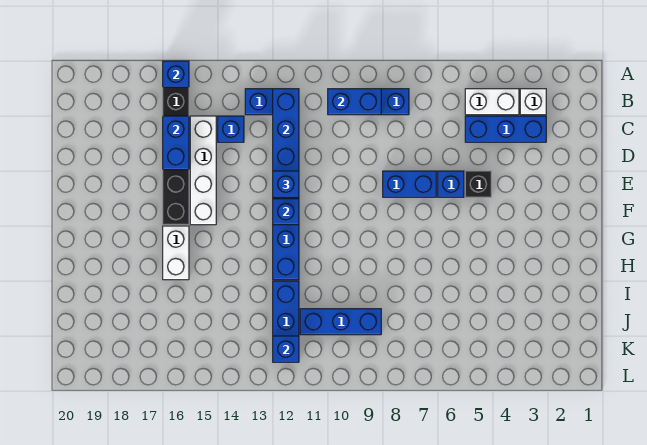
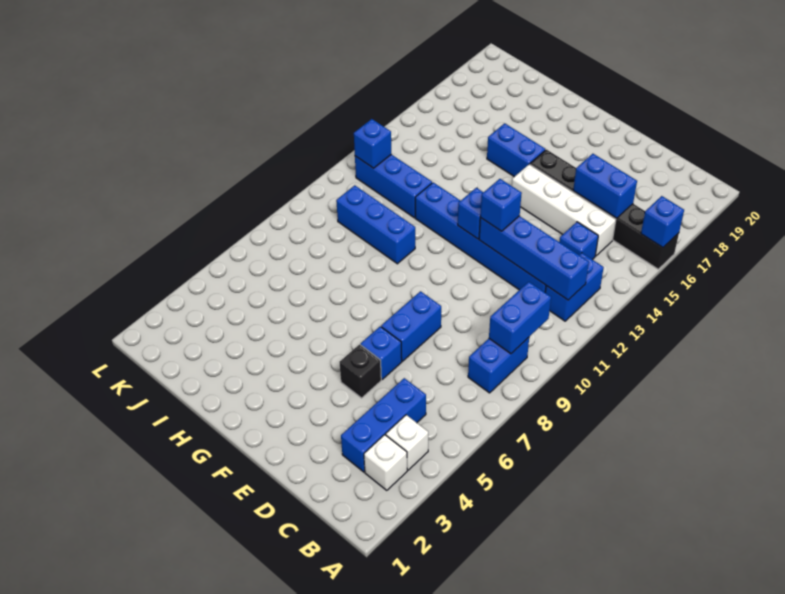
white 1x2 brick [465,89,519,115] -> white 1x1 brick [386,415,428,470]
white 1x2 brick [163,226,189,280] -> blue 1x2 brick [487,123,545,177]
blue 1x3 brick [300,309,381,335] -> blue 1x3 brick turned to [336,185,415,264]

